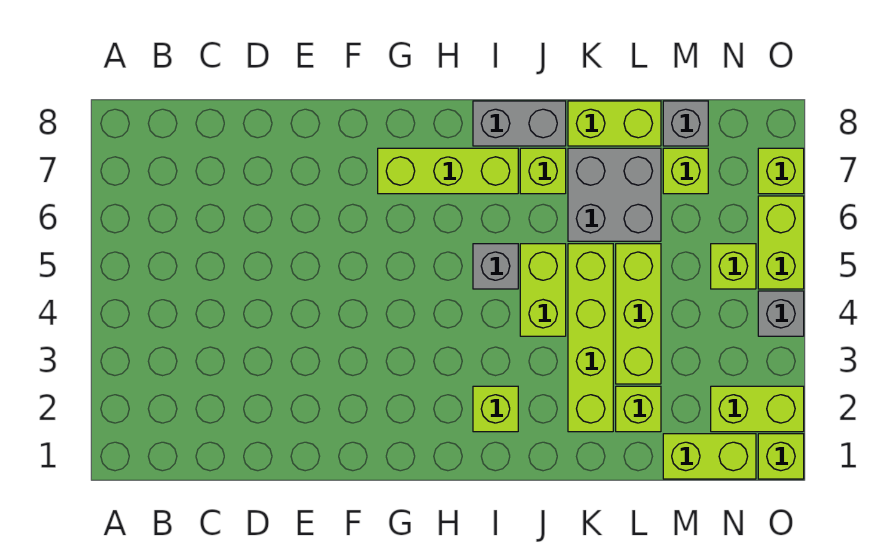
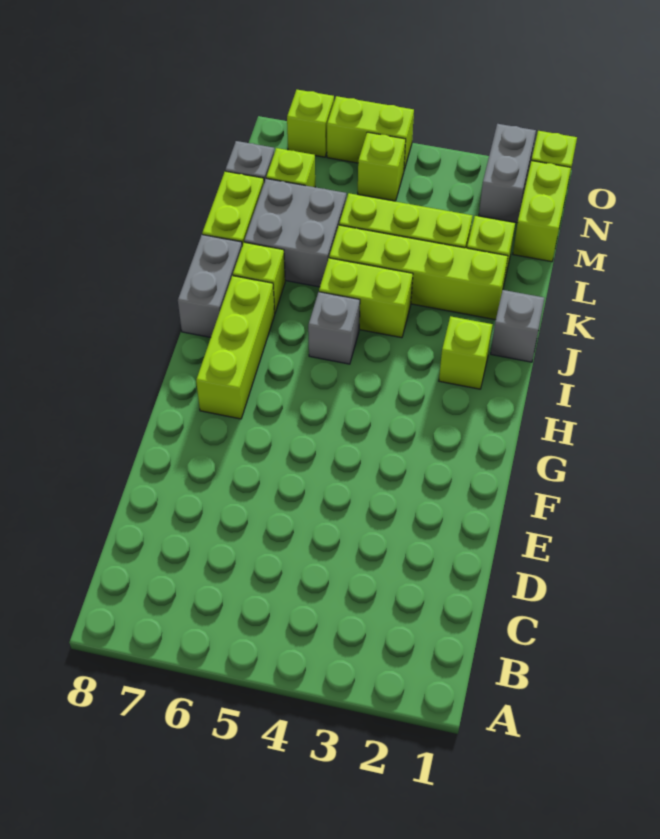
lime 1x2 brick [711,386,804,432] -> grey 1x2 brick [479,124,536,223]
grey 1x1 brick [758,291,804,336] -> grey 1x1 brick moved to [491,290,544,362]

